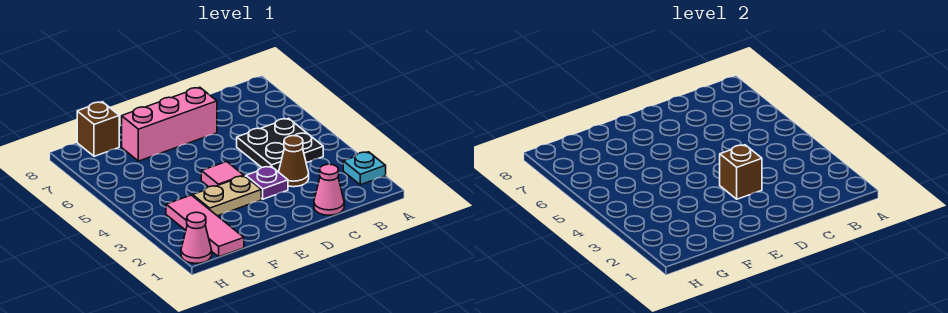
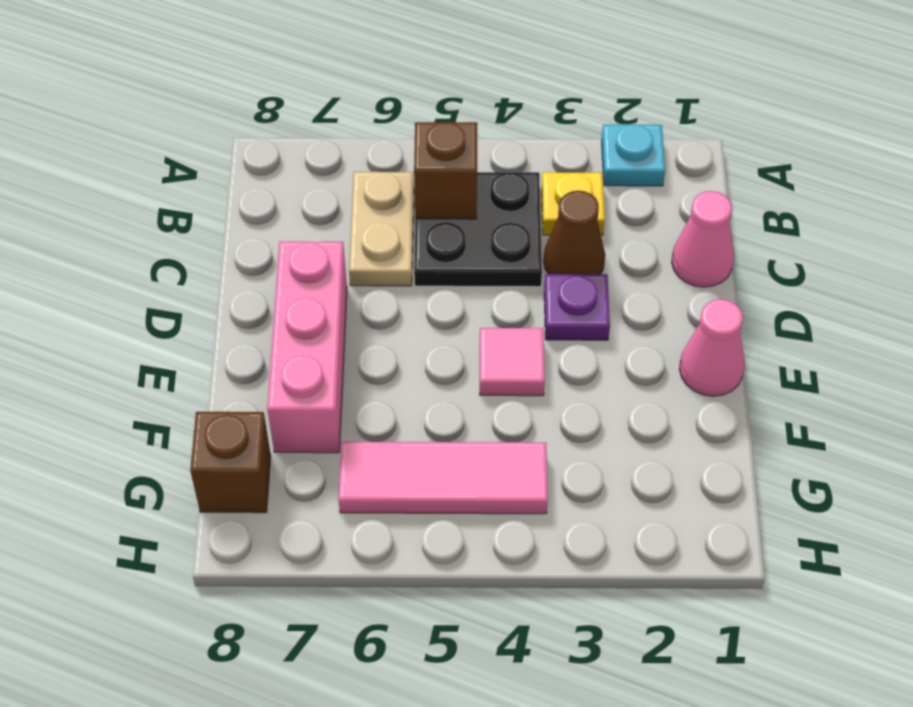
none -> yellow 1x1 plate [542,172,605,235]
brown 1x1 brick [720,145,762,199] -> brown 1x1 brick moved to [414,122,477,219]
tan 1x2 plate [193,176,261,216] -> tan 1x2 plate moved to [349,172,414,286]
pink 1x3 tile [166,195,244,257] -> pink 1x3 tile moved to [339,442,548,514]
pink 1x1 cone [181,212,212,263] -> pink 1x1 cone moved to [679,299,745,396]

